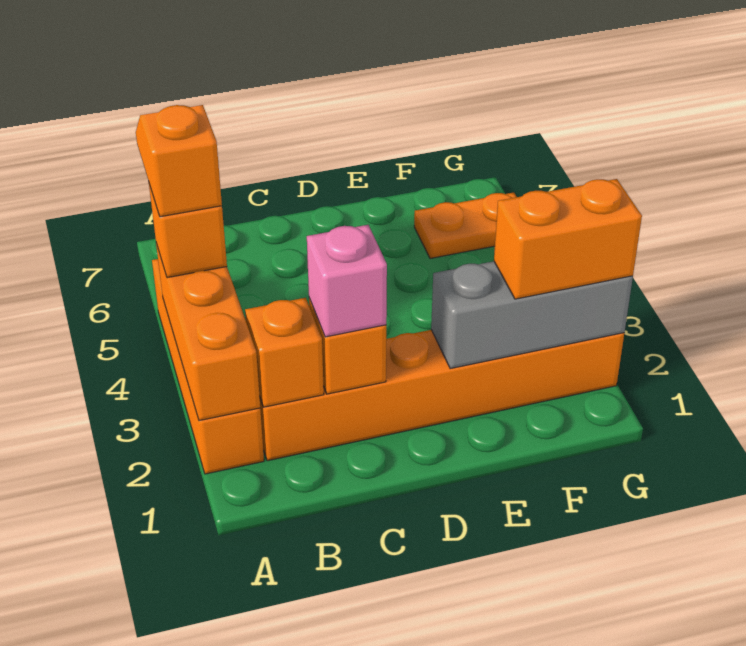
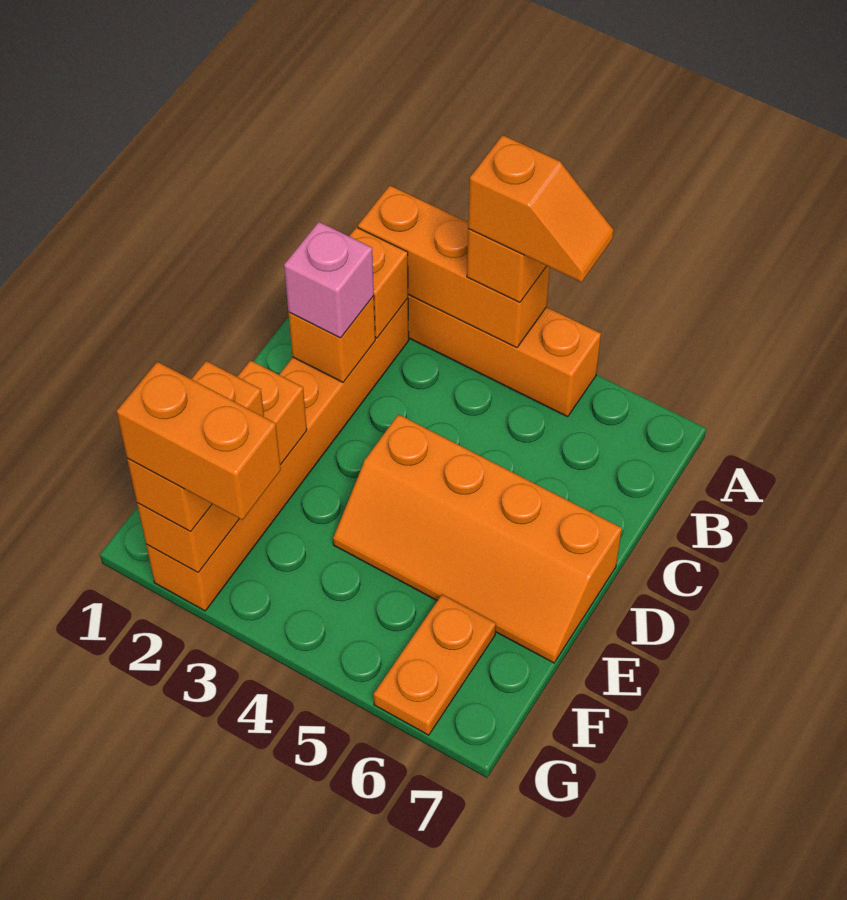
none -> orange 2x4 slope [333,414,622,663]
grey 1x3 brick [431,261,633,369] -> orange 1x3 brick [137,360,307,572]
none -> orange 1x2 brick [117,362,281,520]

